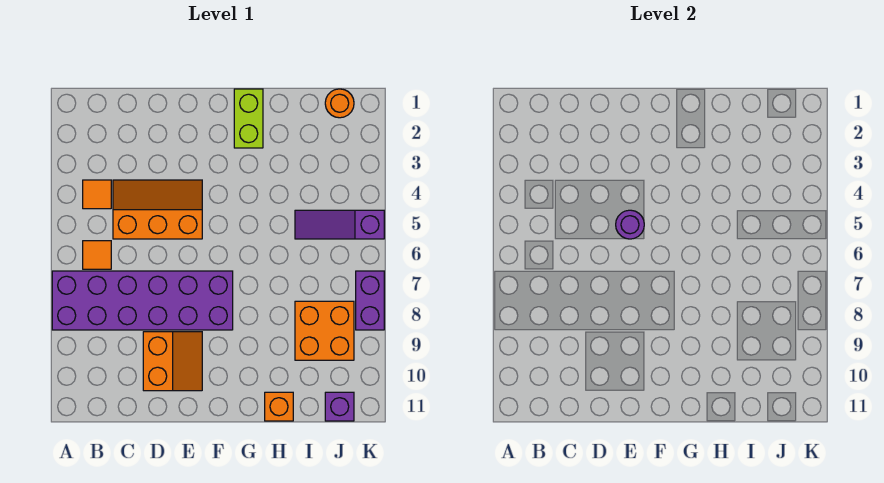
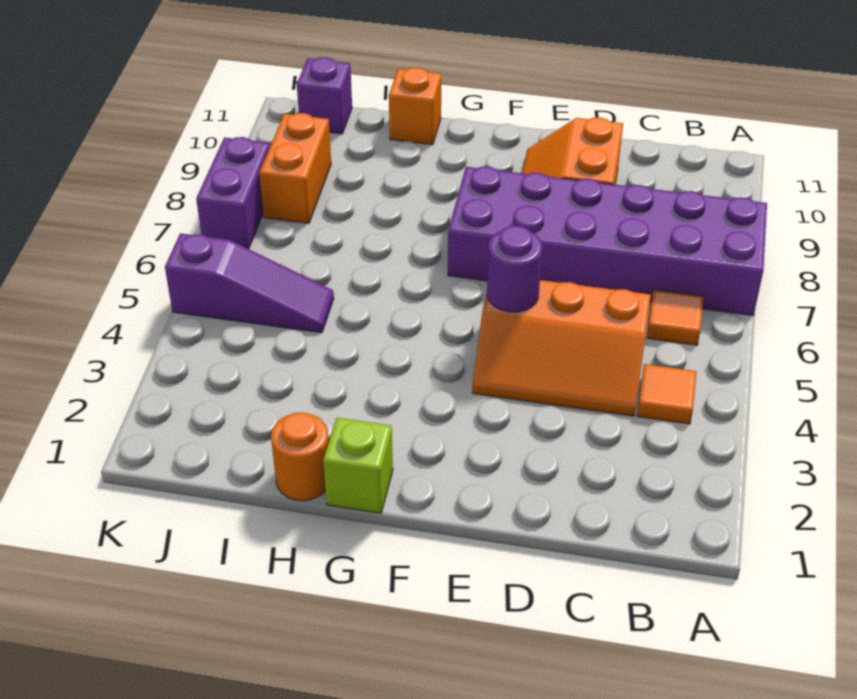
lime 1x2 brick [234,89,263,148] -> lime 1x1 brick [323,418,393,513]
orange 2x2 brick [295,301,354,360] -> orange 1x2 brick [259,113,331,223]
orange 1x1 round brick [325,89,354,118] -> orange 1x1 round brick moved to [271,412,329,501]

